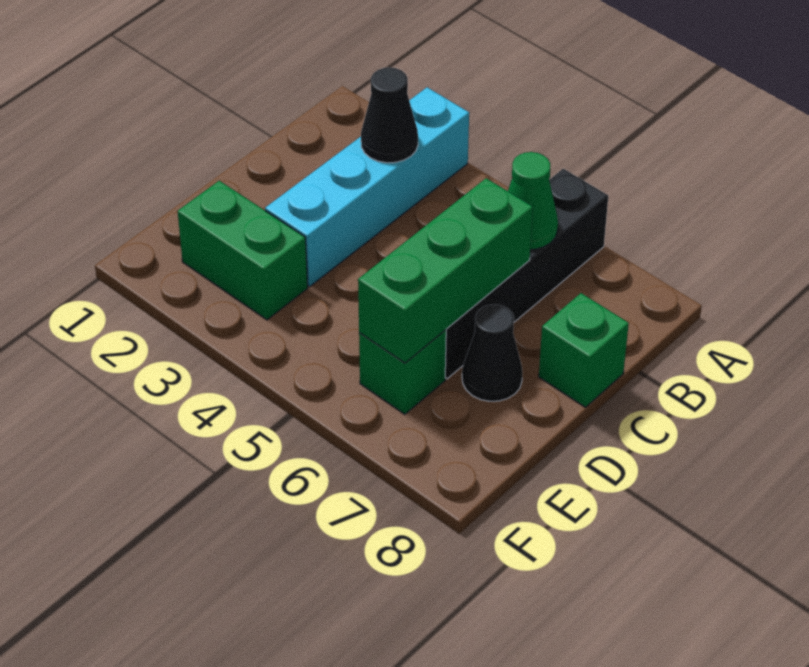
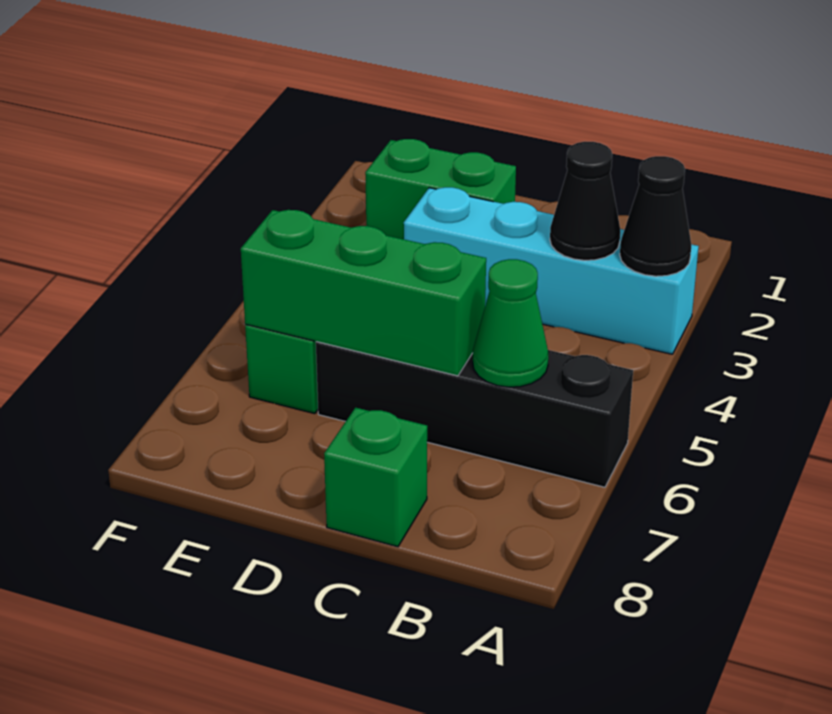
black 1x1 cone [462,304,522,401] -> black 1x1 cone moved to [620,156,691,276]
green 1x2 brick [178,181,308,320] -> green 1x2 brick turned to [365,139,516,239]

